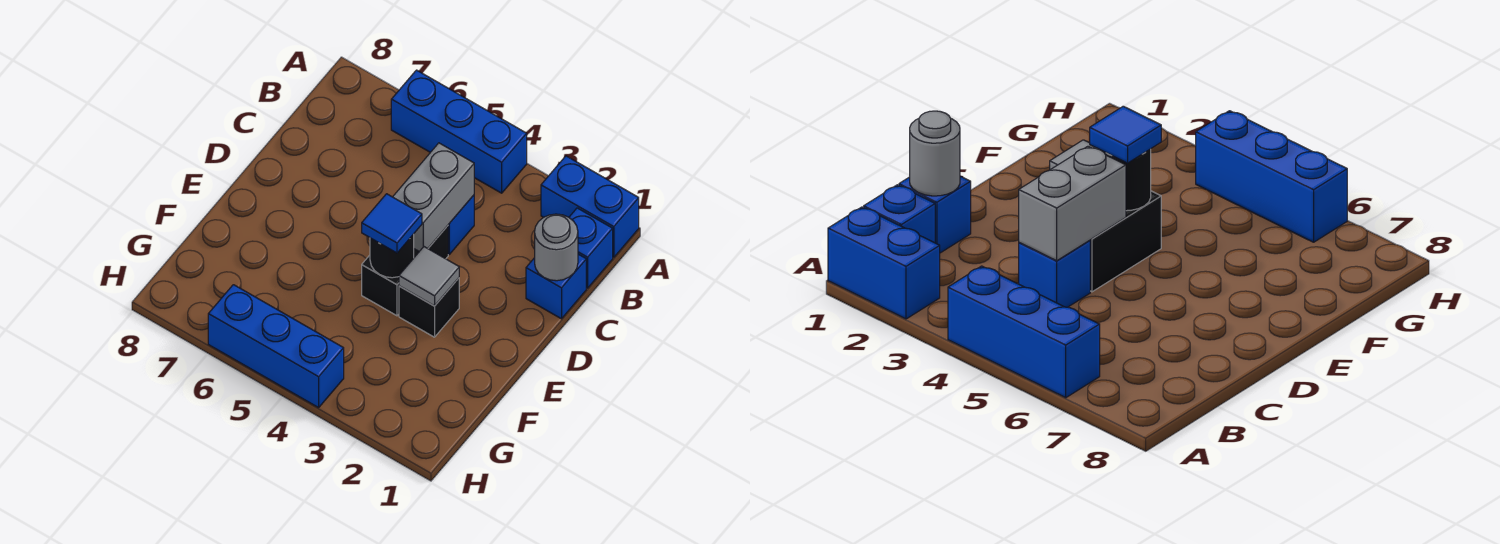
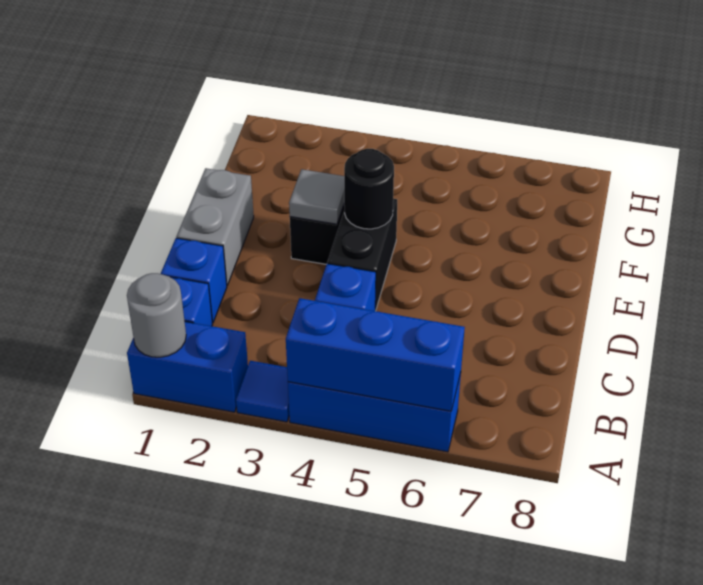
grey 1x1 round brick [535,214,578,281] -> grey 1x1 round brick moved to [127,273,186,357]
grey 1x2 brick [393,143,474,251] -> grey 1x2 brick moved to [176,168,254,285]
blue 1x1 tile [362,194,422,253] -> blue 1x1 tile moved to [236,361,289,422]
blue 1x3 brick [208,285,344,408] -> blue 1x3 brick moved to [286,298,465,411]

